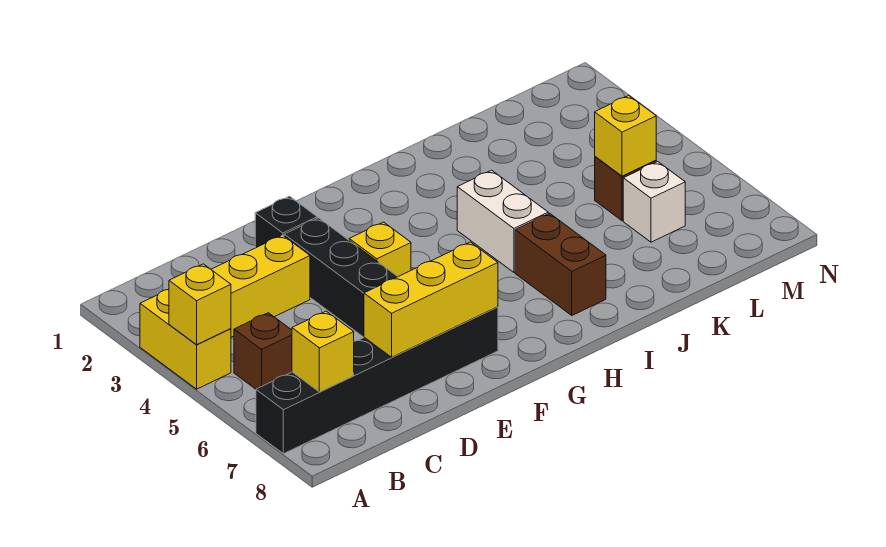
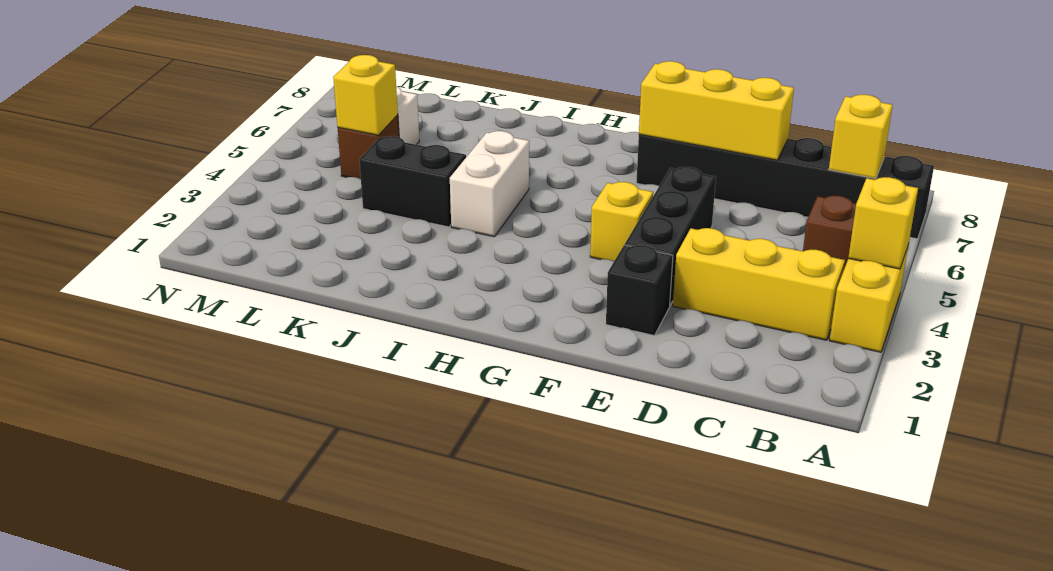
brown 1x2 brick [515,213,606,315] -> none
none -> black 1x2 brick [359,136,466,227]

